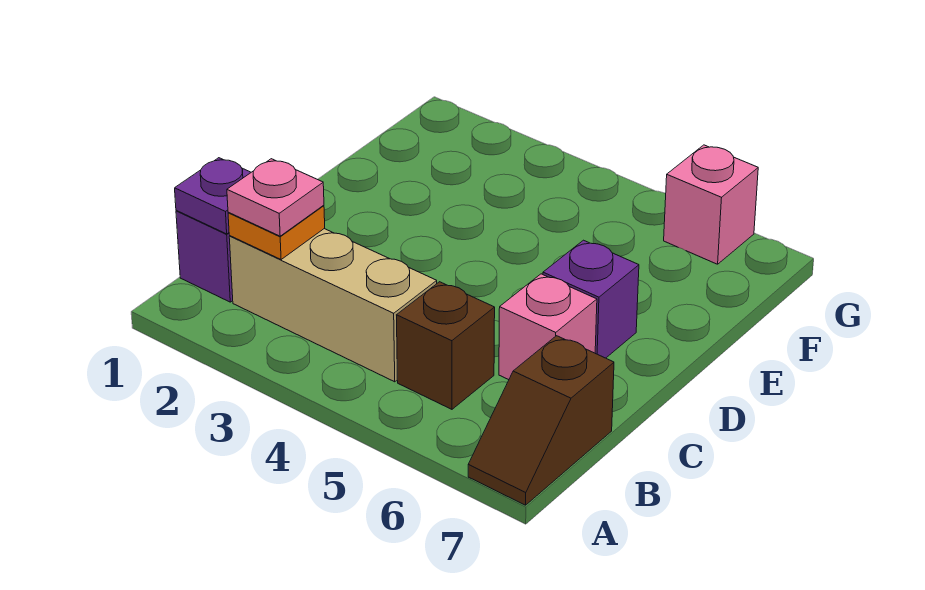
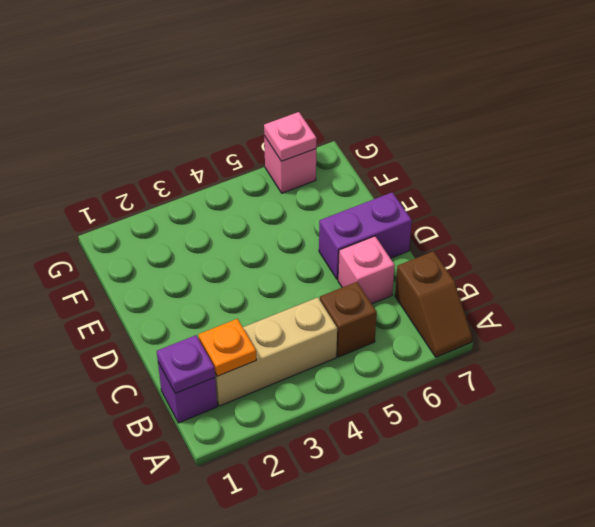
pink 1x1 plate [227,159,324,236] -> pink 1x1 plate moved to [264,112,317,161]
purple 1x1 brick [543,240,639,358] -> purple 1x2 brick [319,192,412,279]

